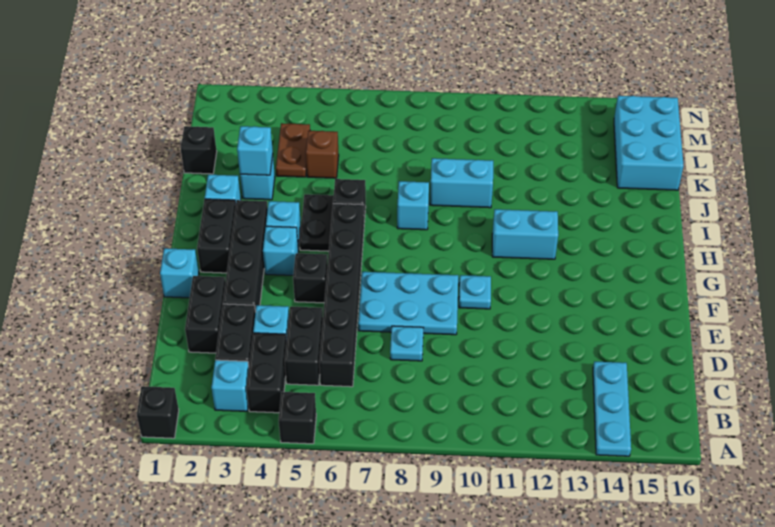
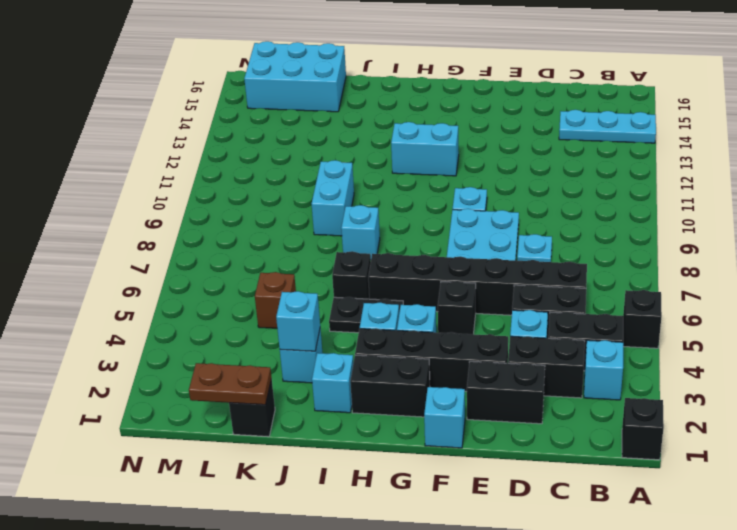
cyan 1x2 brick [492,209,558,259] -> cyan 1x2 brick turned to [391,122,459,176]
brown 1x2 plate [276,123,310,177] -> brown 1x2 plate moved to [189,363,272,405]

